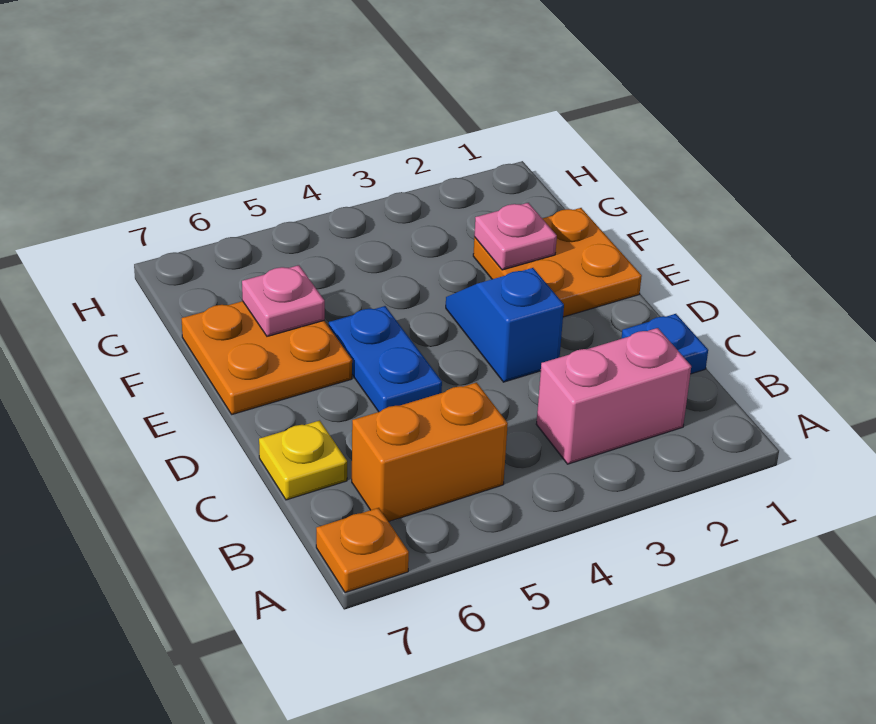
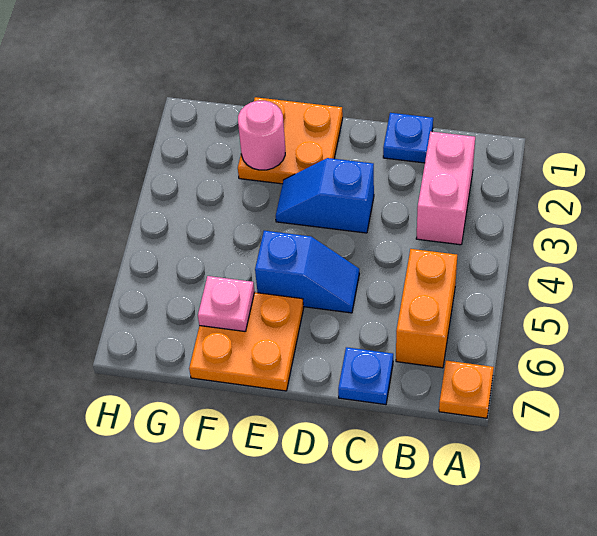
yellow 1x1 plate [259,420,347,500] -> blue 1x1 plate [338,347,393,405]
blue 1x2 plate [329,306,442,412] -> blue 1x2 slope [255,231,359,313]
pink 1x1 plate [474,203,557,270] -> pink 1x1 round brick [238,101,285,170]

